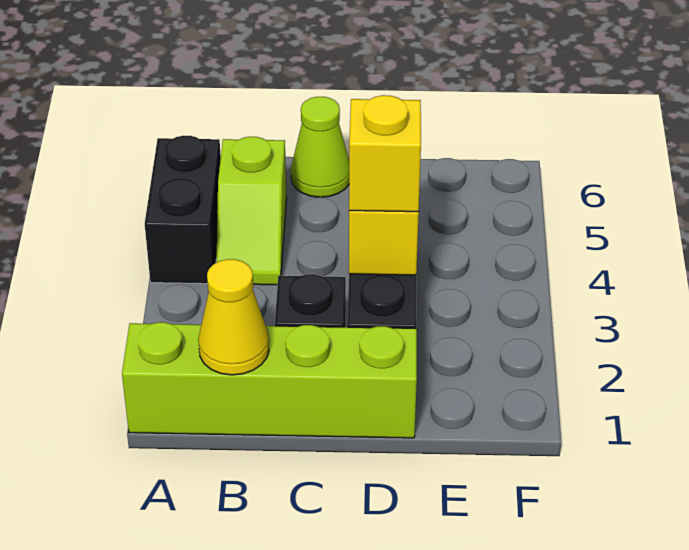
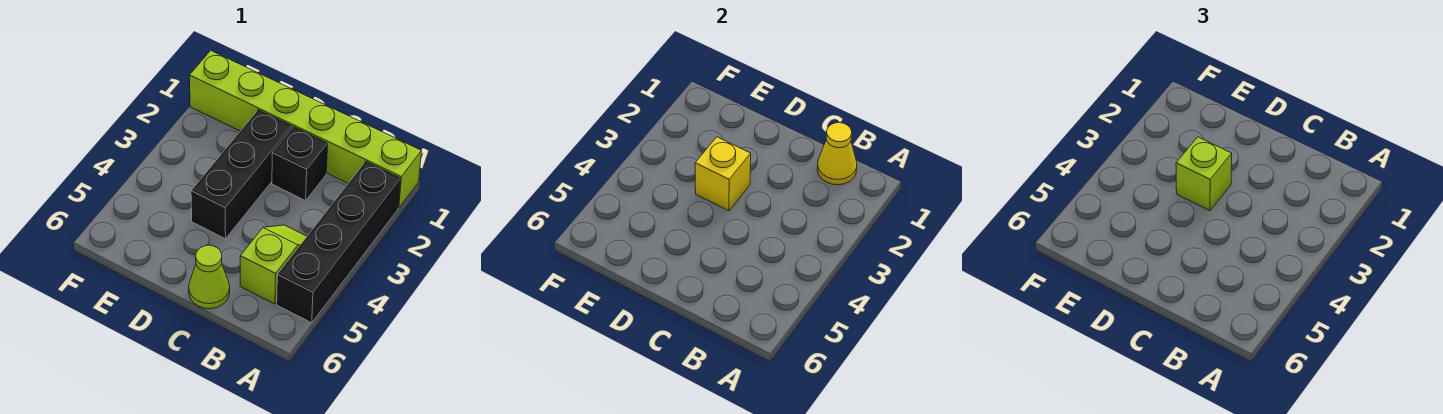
lime 1x4 brick [122,322,417,438] -> lime 1x6 brick [189,51,421,208]
black 1x2 brick [145,136,221,284] -> black 1x4 brick [277,162,400,323]
yellow 1x1 brick [349,95,421,212] -> lime 1x1 brick [1176,137,1232,211]

